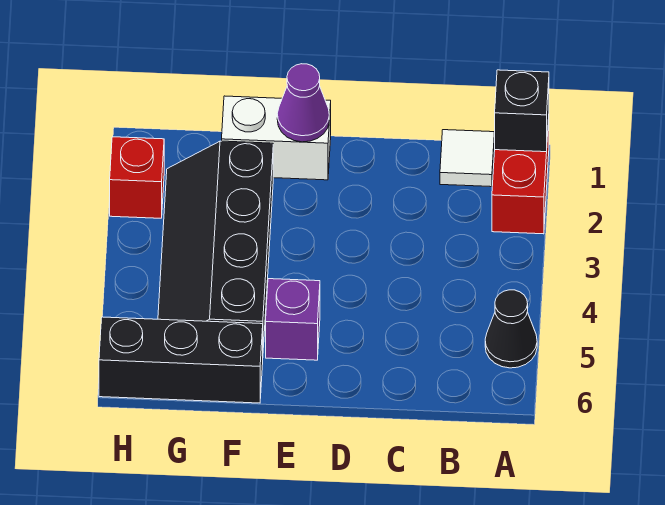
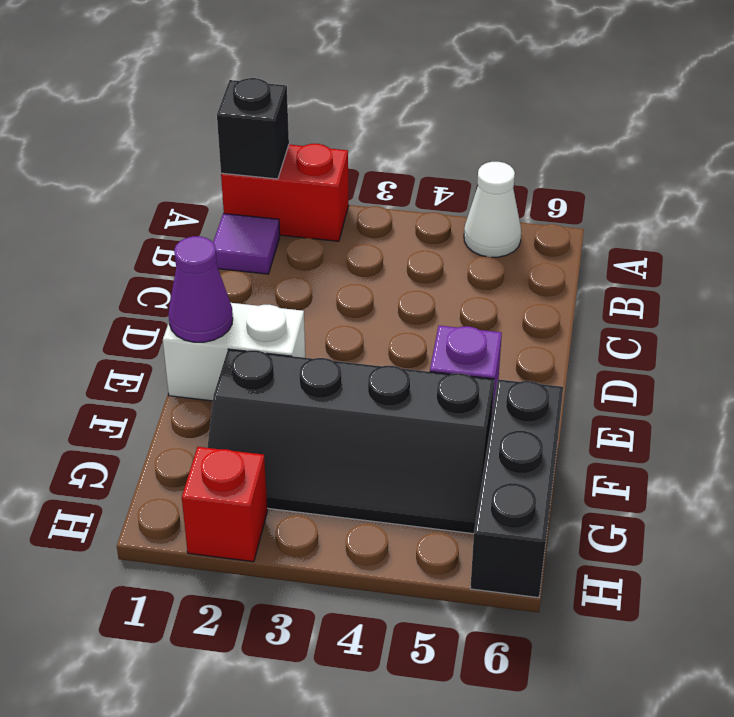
black 1x1 cone [485,290,537,368] -> white 1x1 cone [464,162,521,257]
white 1x1 tile [440,130,495,187] -> purple 1x1 tile [213,213,280,274]
white 1x2 brick [222,96,331,180] -> white 1x2 brick turned to [163,303,305,401]

